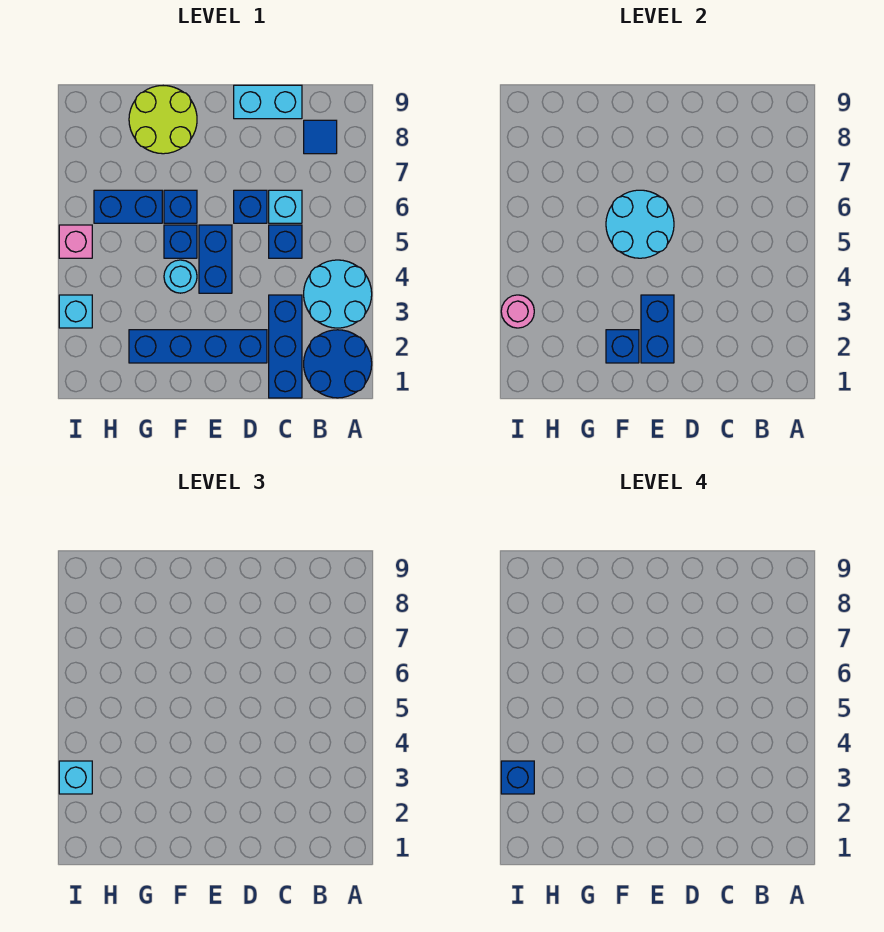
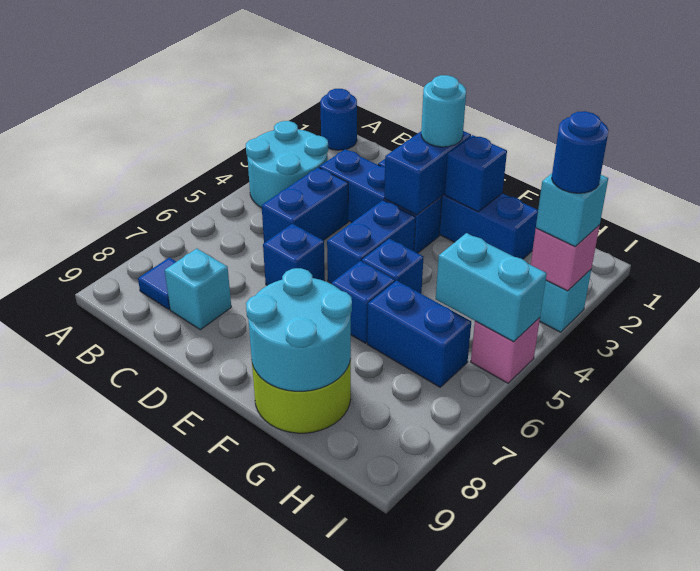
blue 2x2 round brick [304,330,372,398] -> blue 1x1 round brick [320,89,357,150]
blue 1x3 brick [269,295,302,398] -> blue 1x3 brick turned to [319,149,442,253]
blue 1x1 brick [269,225,302,258] -> blue 1x2 brick [262,167,348,243]
cyan 1x1 brick [269,190,302,223] -> cyan 1x1 brick moved to [165,249,231,330]
cyan 1x2 brick [234,85,302,119] -> cyan 1x2 brick moved to [436,233,547,342]
cyan 2x2 round brick [606,190,674,258] -> cyan 2x2 round brick moved to [246,268,352,391]
cyan 1x1 round brick [164,260,197,293] -> cyan 1x1 round brick moved to [421,75,466,147]
pink 1x1 round brick [501,295,534,328] -> pink 1x1 brick [531,225,600,291]
blue 1x1 brick [501,761,534,794] -> blue 1x1 round brick [552,111,608,193]

